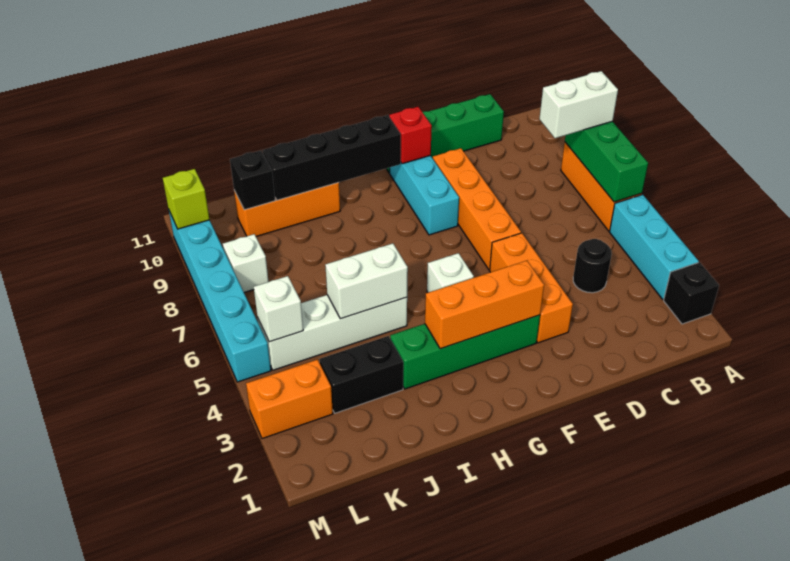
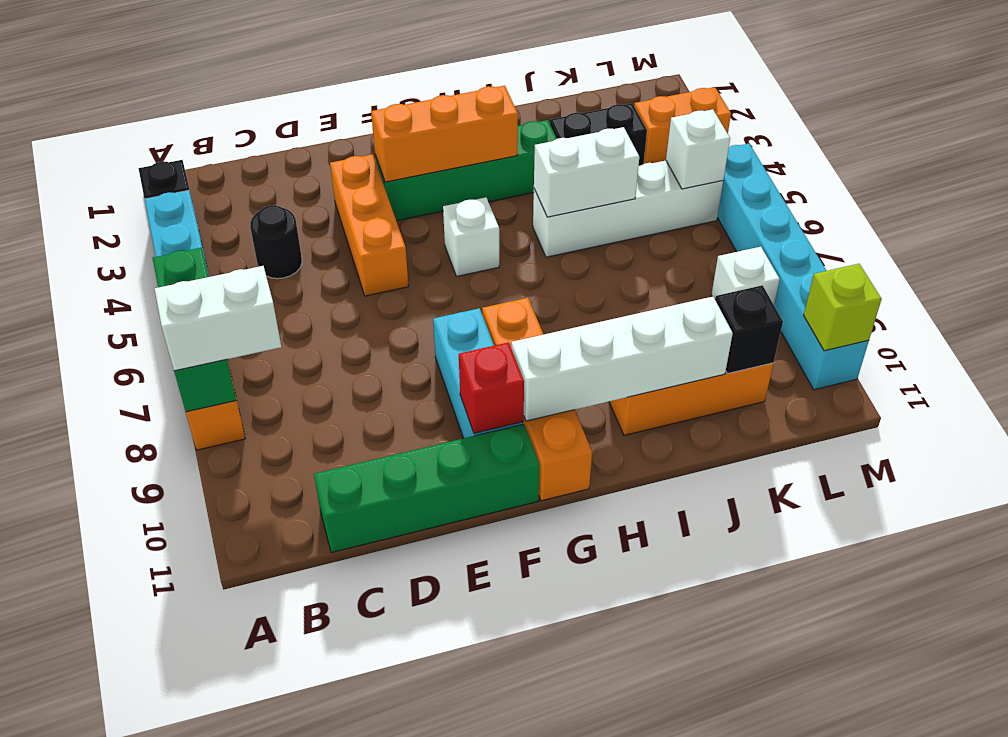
orange 1x4 brick [433,148,521,270] -> orange 1x4 brick moved to [482,298,592,501]
black 1x4 brick [263,115,401,200] -> white 1x4 brick [511,297,733,421]

